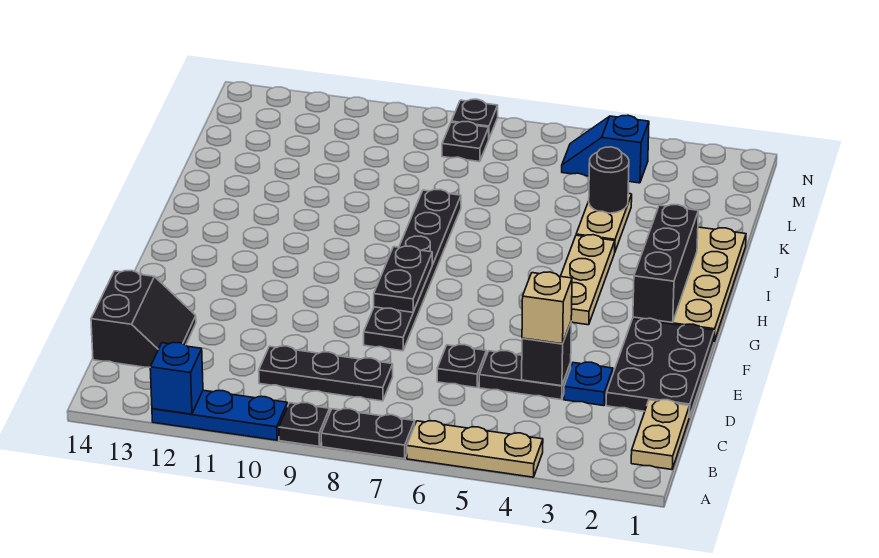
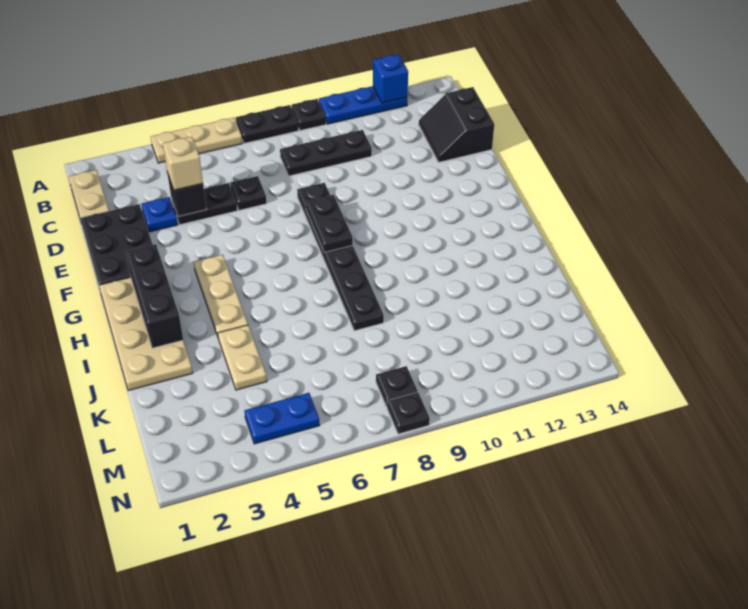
black 1x1 round brick [589,147,629,213] -> none
blue 1x2 slope [562,115,649,183] -> blue 1x2 plate [244,393,320,444]

